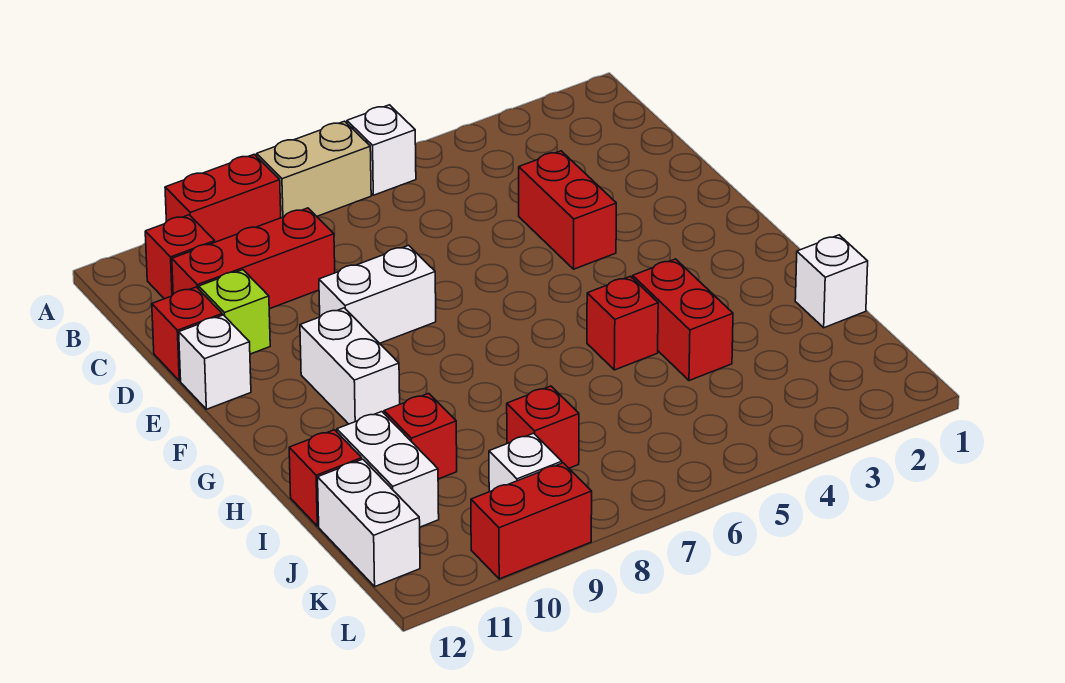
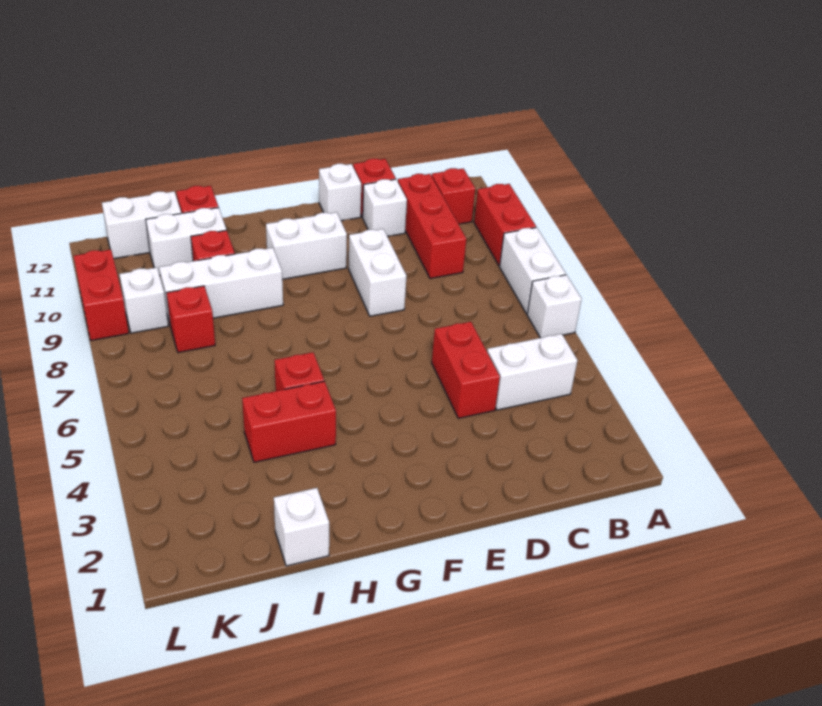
tan 1x2 brick [257,121,371,218] -> white 1x2 brick [500,227,566,314]
none -> white 1x2 brick [487,334,577,410]
red 1x2 brick [519,151,616,269] -> red 1x2 brick turned to [432,322,500,418]
lime 1x1 brick [199,270,270,354] -> white 1x1 brick [363,179,407,236]
none -> white 1x3 brick [159,248,283,323]

